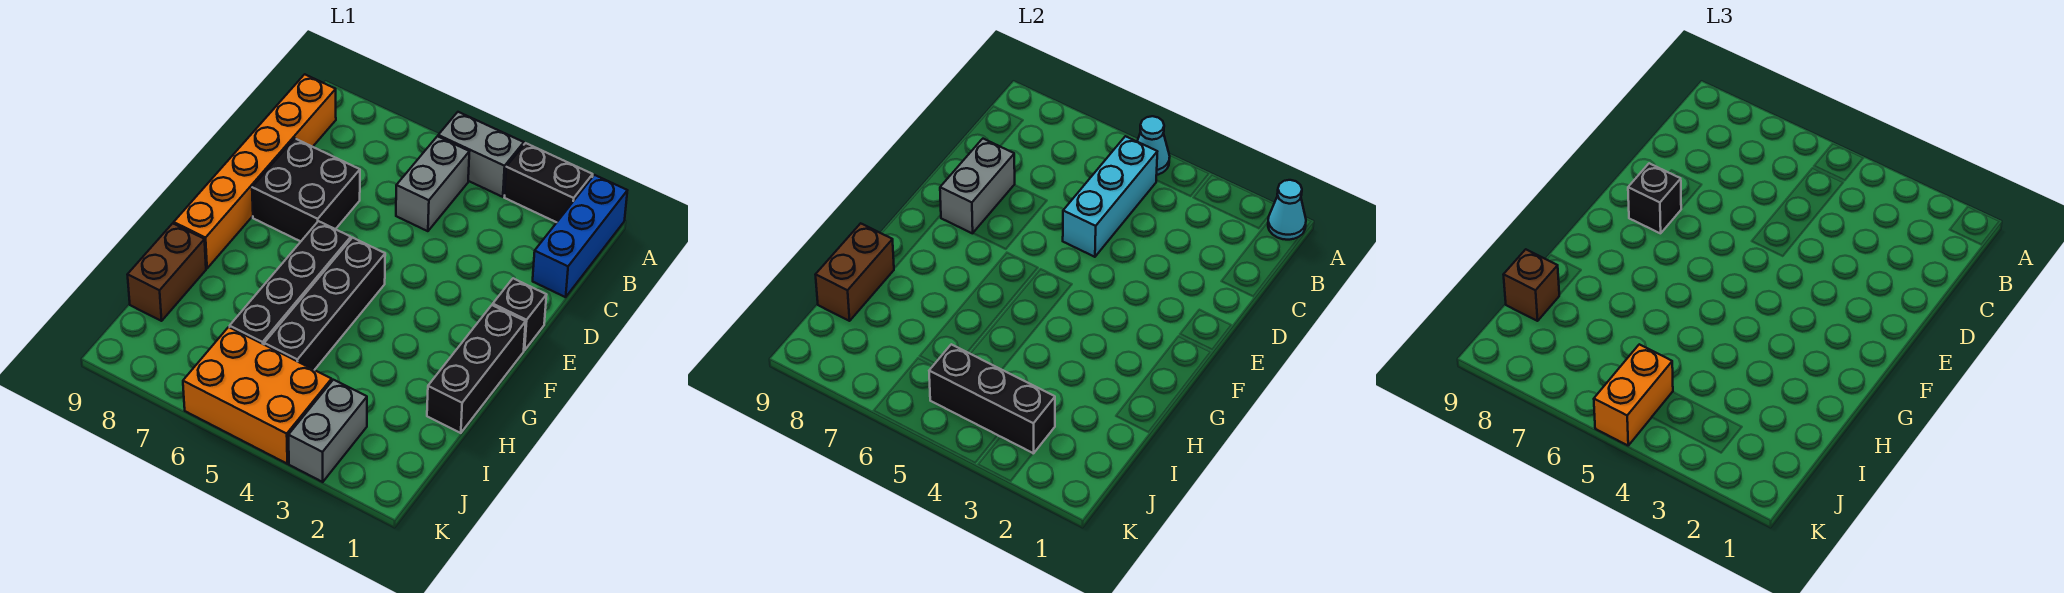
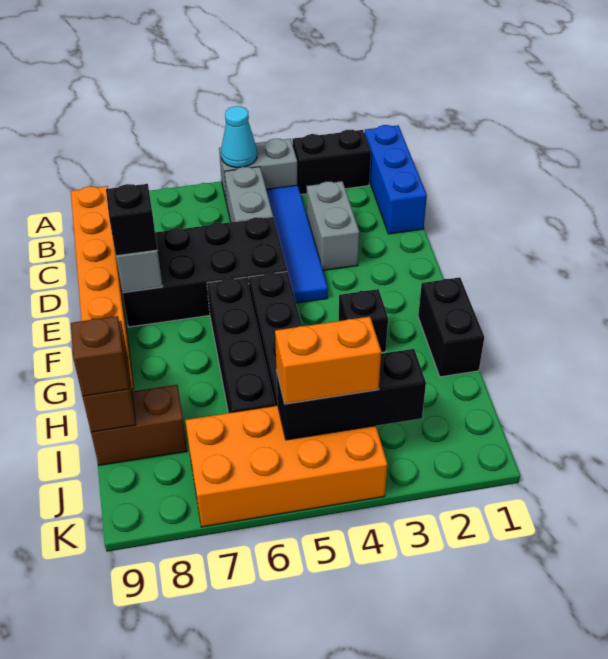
cyan 1x1 cone [1268,180,1306,240] -> none
none -> blue 1x4 tile [266,185,328,303]
cyan 1x3 brick [1063,136,1157,257] -> none
black 2x2 brick [252,139,360,241] -> black 2x4 brick [122,217,287,327]
black 1x1 brick [493,278,546,350] -> black 1x1 brick moved to [339,289,388,353]
black 1x3 brick [427,305,526,433] -> black 1x2 brick [418,277,484,377]
brown 1x2 brick [127,223,206,321] -> brown 1x2 brick turned to [91,385,187,465]
grey 1x2 brick [288,380,367,482] -> grey 1x2 brick moved to [307,181,359,270]
orange 2x3 brick [183,327,332,464] -> orange 2x4 brick [185,406,387,527]
orange 1x2 brick [1594,344,1673,445] -> orange 1x2 brick turned to [275,317,381,404]

